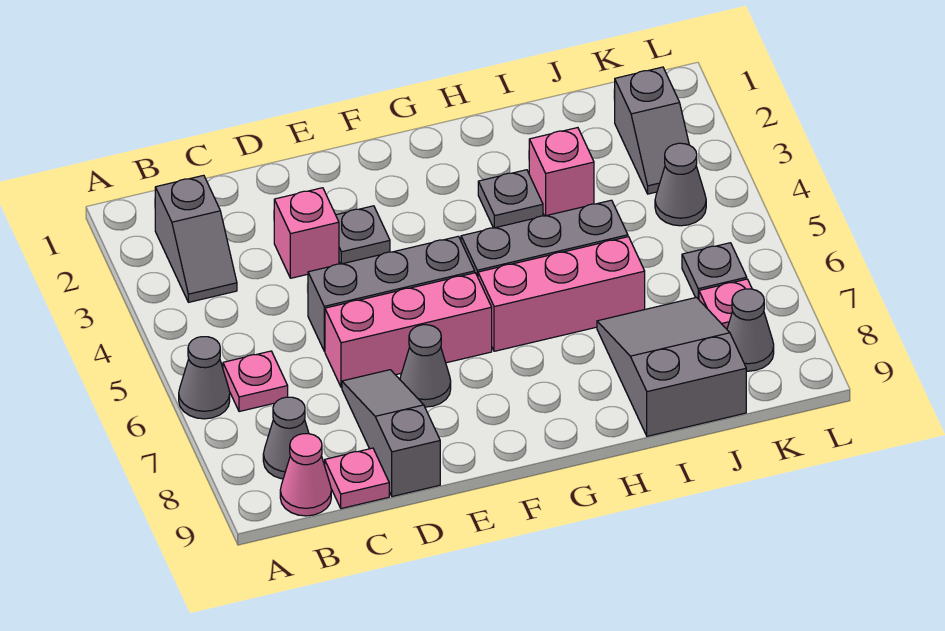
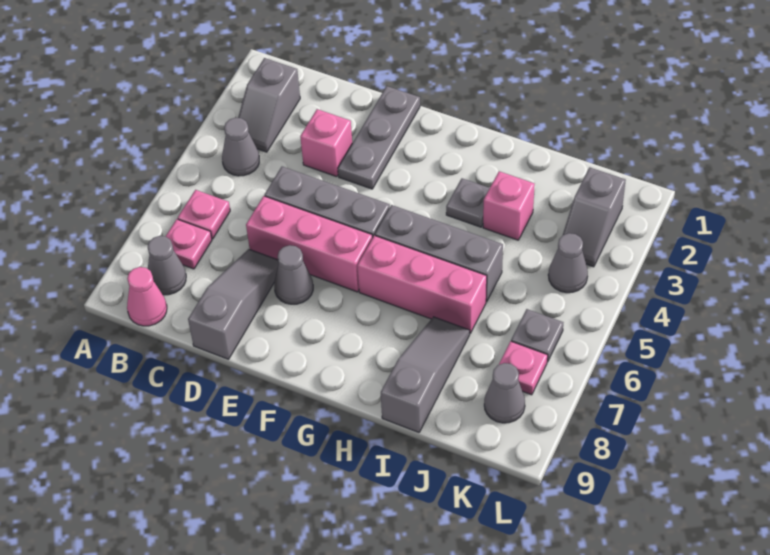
grey 1x1 cone [179,337,230,419] -> grey 1x1 cone moved to [222,118,259,176]
pink 1x1 plate [325,448,389,509] -> pink 1x1 plate moved to [166,219,212,269]
grey 1x1 plate [336,206,390,264] -> grey 1x3 plate [338,86,420,189]
grey 2x3 slope [597,297,746,436] -> grey 1x3 slope [381,317,470,432]

